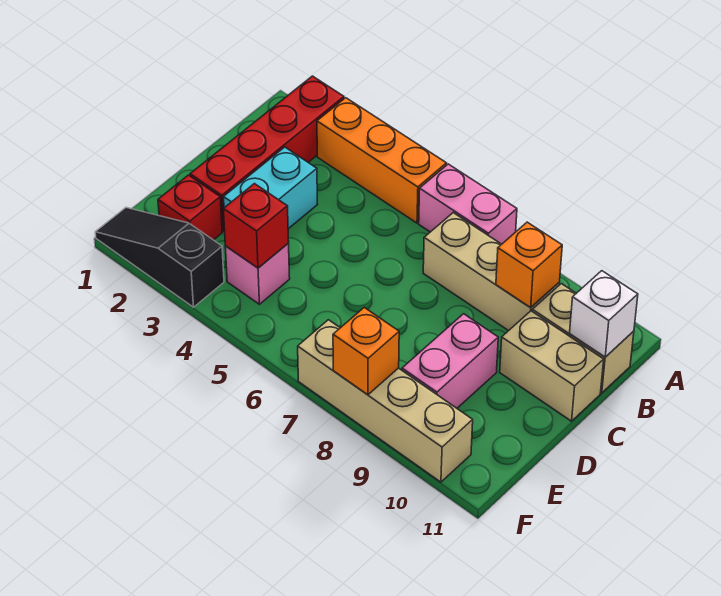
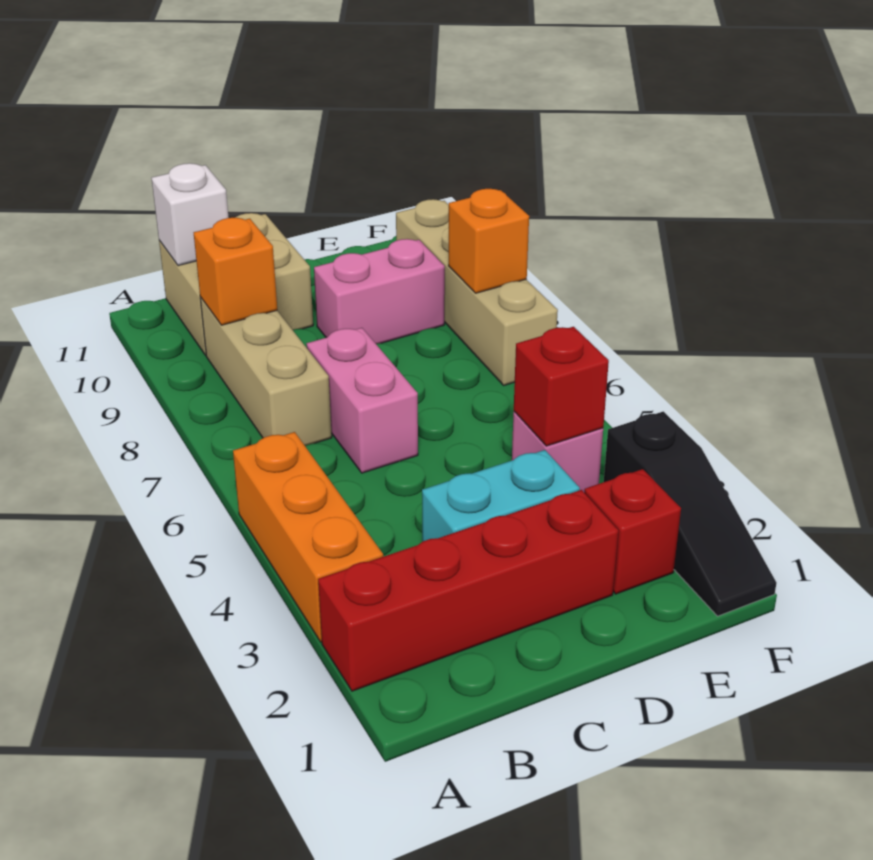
pink 1x2 brick [419,164,517,244] -> pink 1x2 brick moved to [306,328,418,473]

